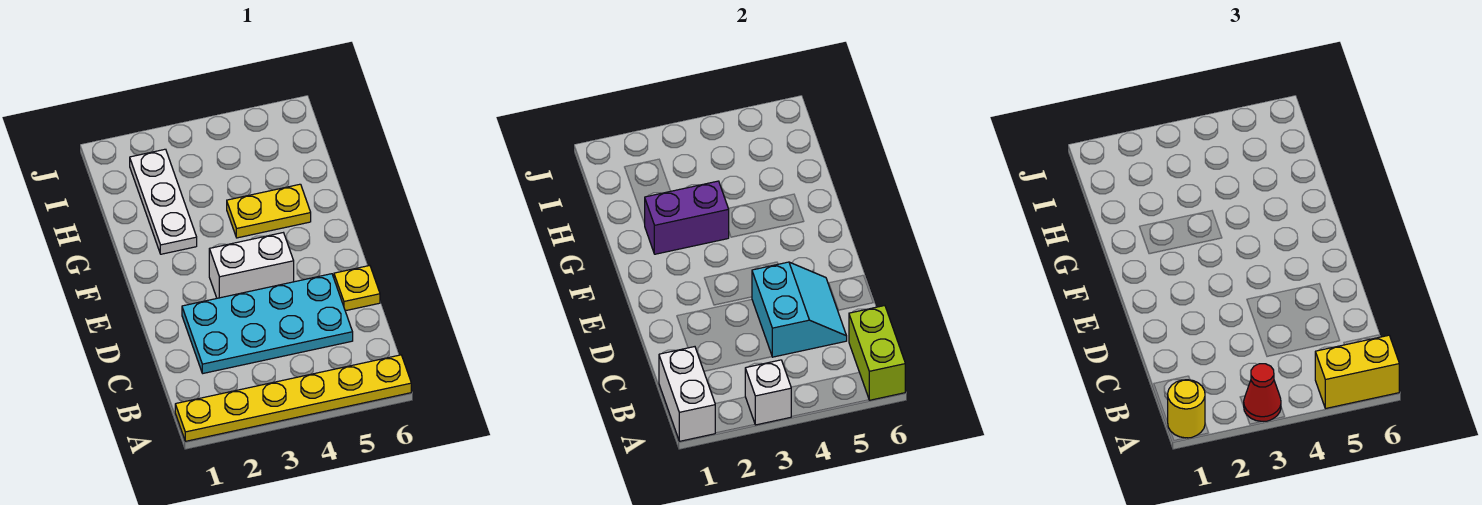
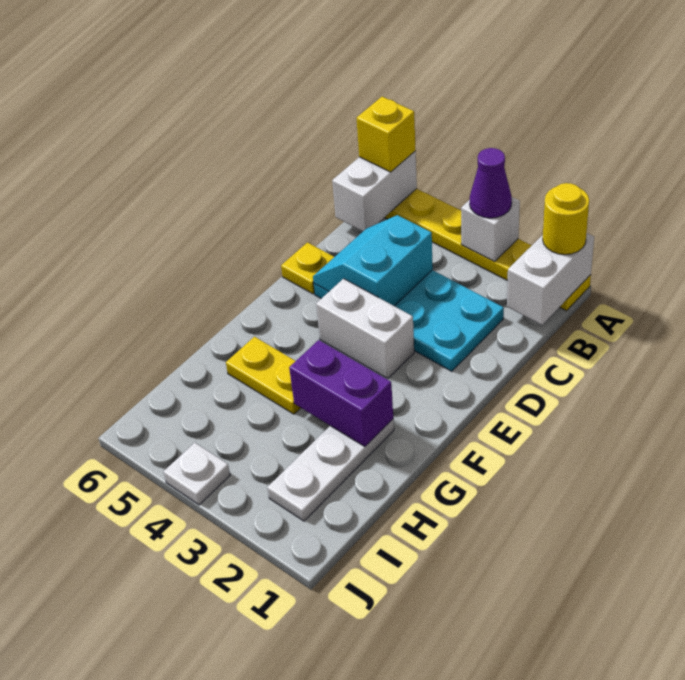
red 1x1 cone [1244,364,1281,422] -> purple 1x1 cone [470,148,512,218]
yellow 1x2 brick [1315,335,1399,409] -> yellow 1x1 brick [357,97,416,172]
lime 1x2 brick [849,306,905,400] -> white 1x2 brick [332,151,417,231]
none -> white 1x1 plate [163,443,230,505]

